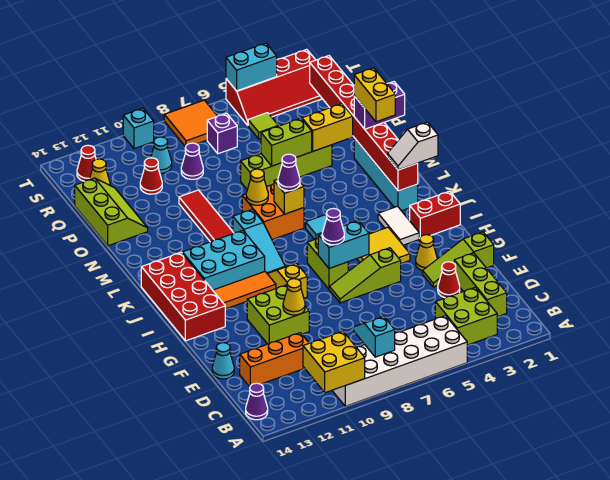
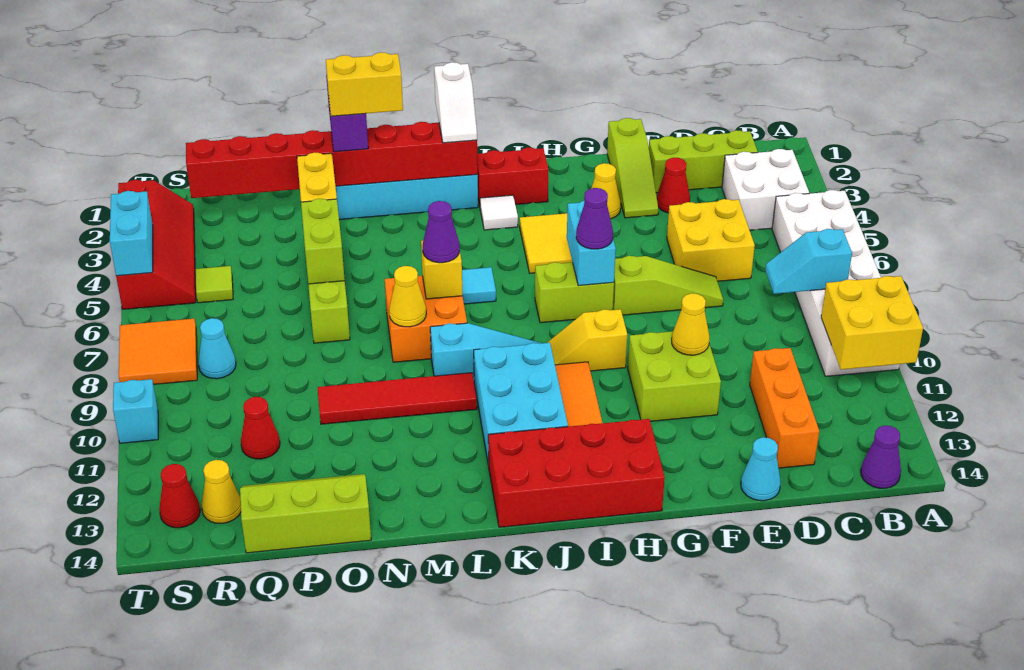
lime 2x2 brick [435,287,497,345] -> white 2x2 brick [722,149,809,230]
none -> yellow 2x2 brick [667,199,755,281]
lime 1x3 slope [329,248,401,303] -> lime 1x3 slope turned to [613,256,723,315]
red 1x2 brick [410,191,460,238] -> red 1x2 brick turned to [477,148,548,206]
white 1x2 tile [378,206,419,245] -> white 1x1 tile [480,195,518,230]
purple 1x1 cone [181,143,203,179] -> none
purple 1x1 brick [207,113,237,154] -> none
cyan 1x1 cone [151,137,172,173] -> cyan 1x1 cone moved to [198,318,236,379]

